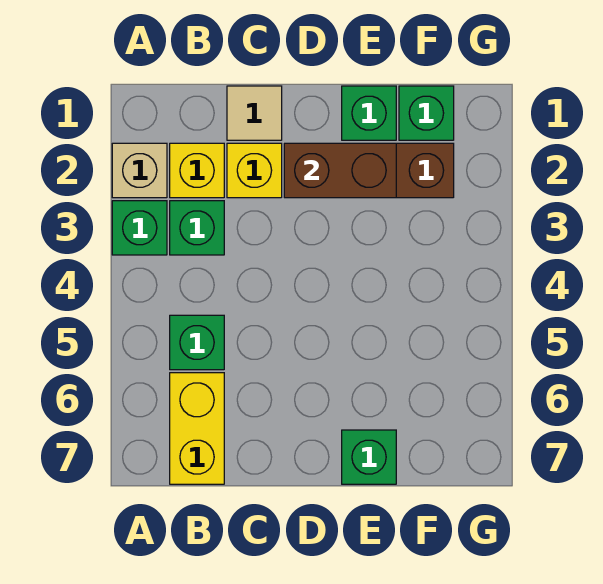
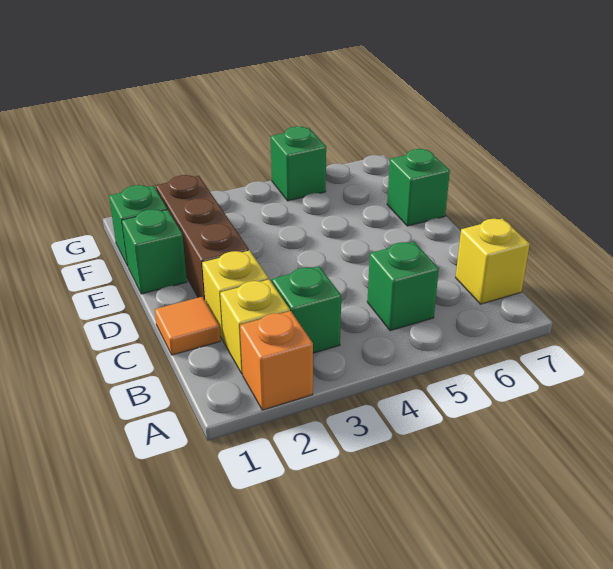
tan 1x1 brick [112,143,167,198] -> orange 1x1 brick [240,311,313,410]
green 1x1 brick [112,201,167,255] -> green 1x1 brick moved to [271,126,326,201]
yellow 1x2 brick [170,373,224,484] -> yellow 1x1 brick [456,219,530,304]
tan 1x1 tile [227,86,282,140] -> orange 1x1 tile [155,297,220,355]
brown 1x2 brick [284,143,396,198] -> none

